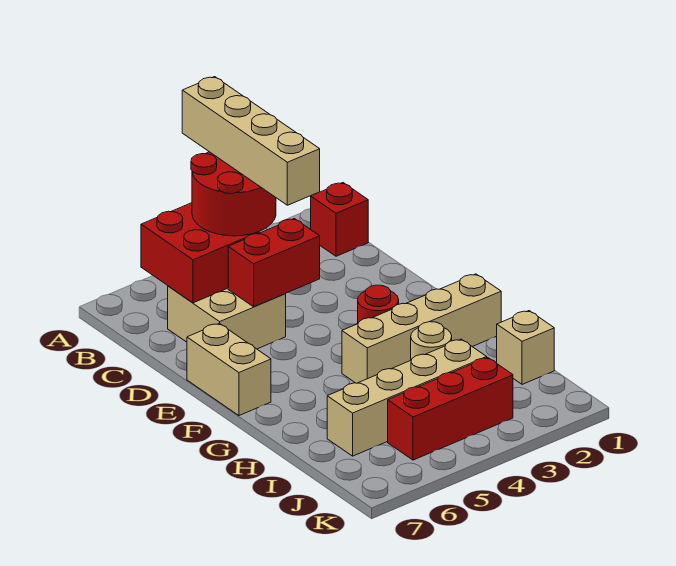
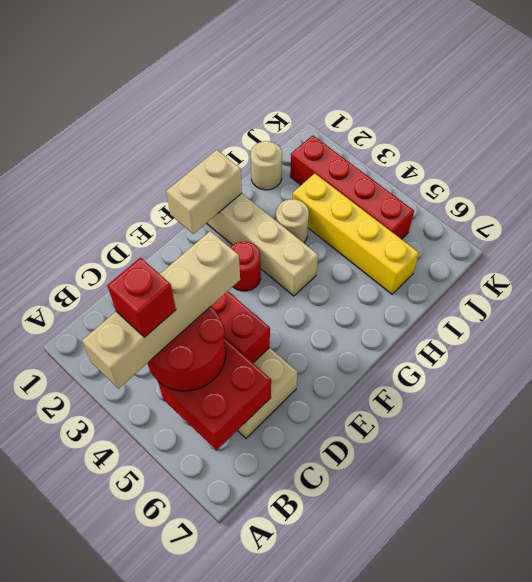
red 1x1 brick [311,183,368,256] -> red 1x1 brick moved to [107,258,176,337]
tan 1x2 brick [187,323,271,416] -> tan 1x2 brick moved to [166,150,242,234]
tan 1x1 brick [496,311,554,384] -> tan 1x1 round brick [251,141,282,190]
tan 1x4 brick [327,339,487,456] -> yellow 1x4 brick [293,174,419,294]
red 1x3 brick [388,358,513,460] -> red 1x4 brick [290,135,414,239]

